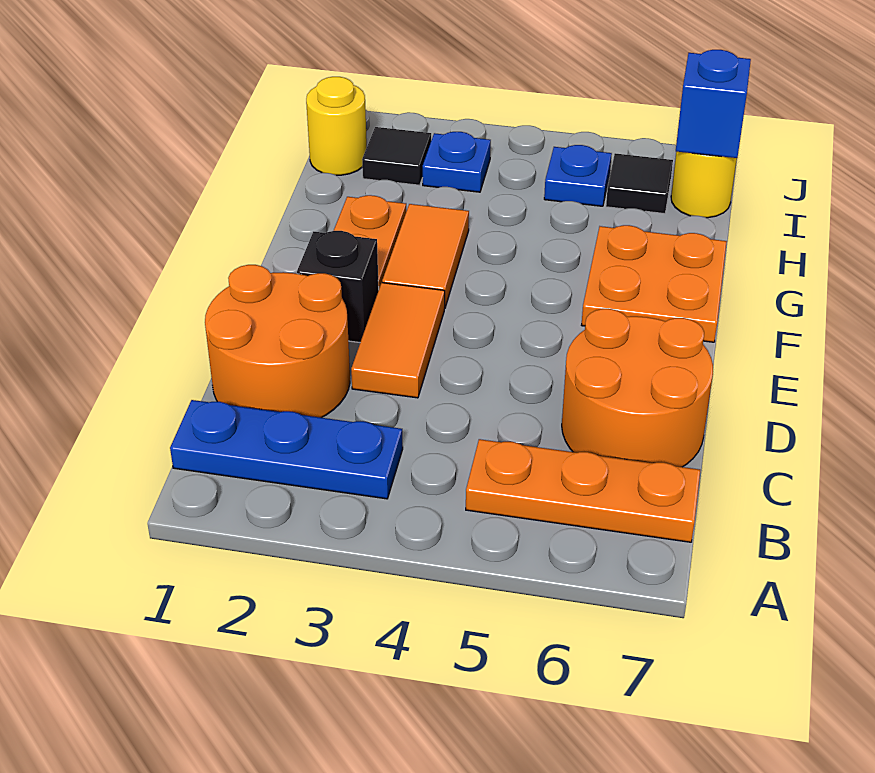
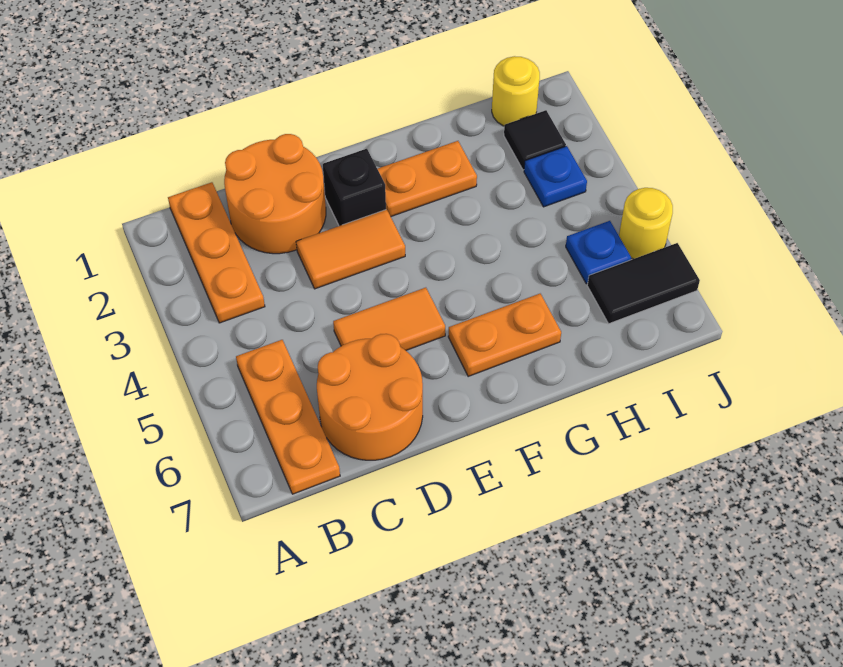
blue 1x3 plate [170,400,403,499] -> orange 1x3 plate [168,182,265,323]
orange 1x2 tile [382,204,469,308] -> orange 1x2 tile moved to [333,288,445,350]
orange 2x2 plate [582,225,727,342] -> orange 1x2 plate [448,294,561,376]
black 1x1 tile [606,153,673,214] -> black 1x2 tile [587,243,700,324]
yellow 1x1 round brick [671,152,737,218] -> yellow 1x1 round brick moved to [619,188,673,259]
blue 1x1 brick [676,50,751,158] -> none

